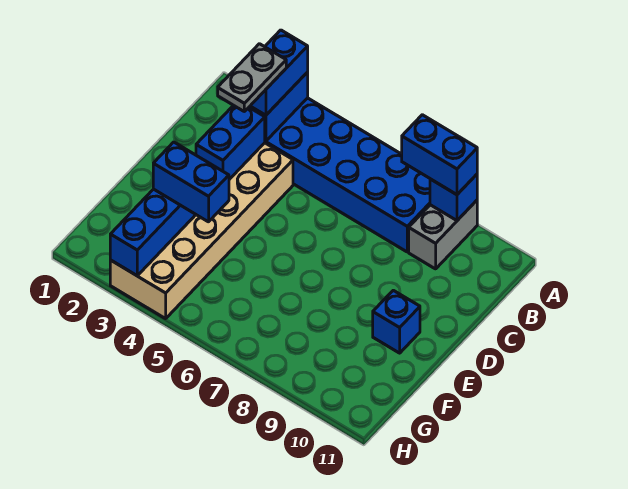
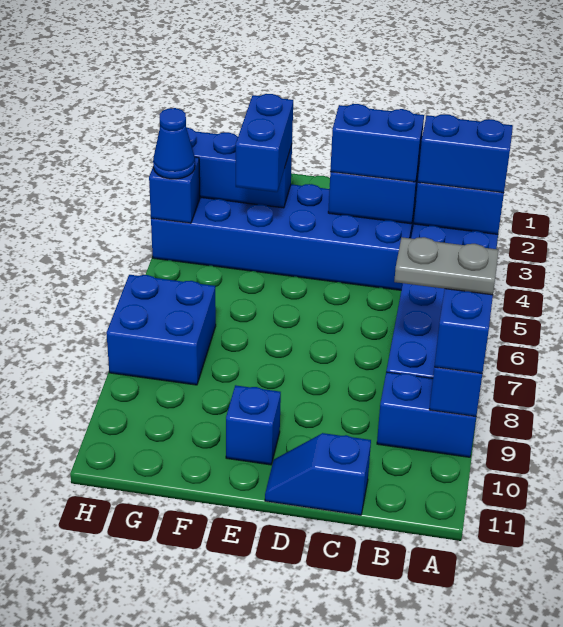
grey 1x2 brick [409,200,477,269] -> blue 1x2 brick [377,372,476,457]
grey 1x2 plate [218,44,286,111] -> grey 1x2 plate moved to [394,237,499,295]
tan 2x6 brick [110,143,293,319] -> blue 2x6 brick [151,184,416,290]
none -> blue 1x2 brick [330,104,424,182]
none -> blue 1x2 slope [265,433,371,515]
none -> blue 2x2 brick [106,275,216,385]
none -> blue 1x1 brick [149,157,200,223]
none -> blue 1x1 cone [153,108,195,179]

